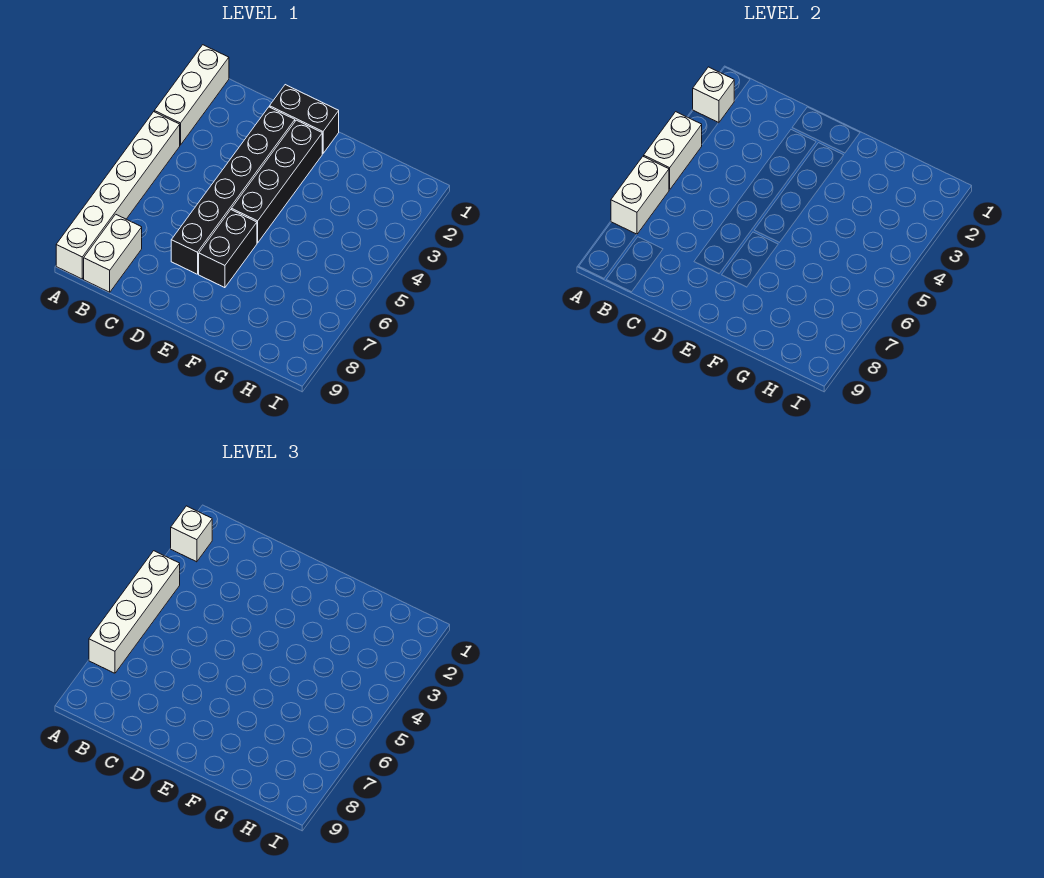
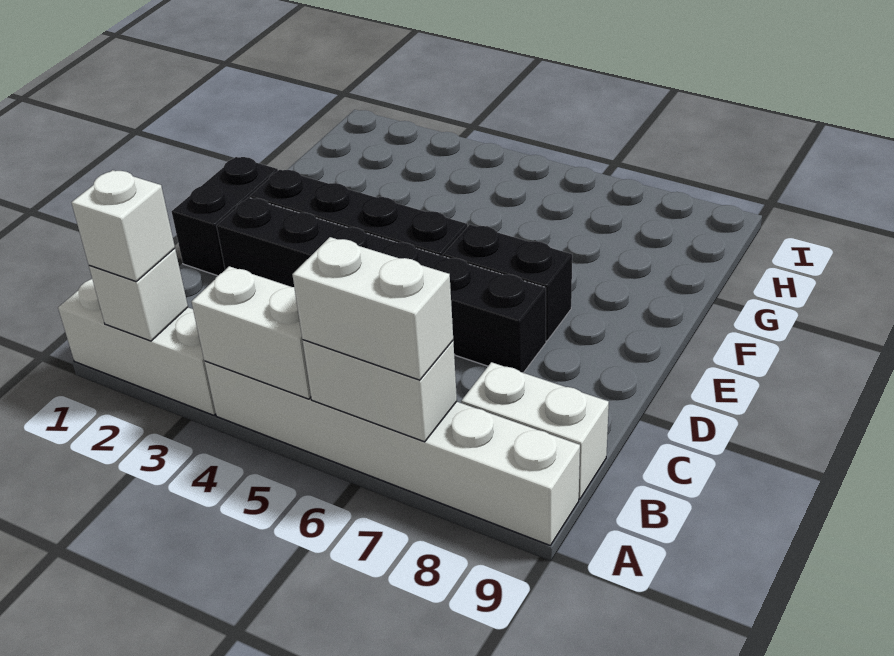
white 1x4 brick [89,551,180,673] -> white 1x2 brick [292,237,453,380]

